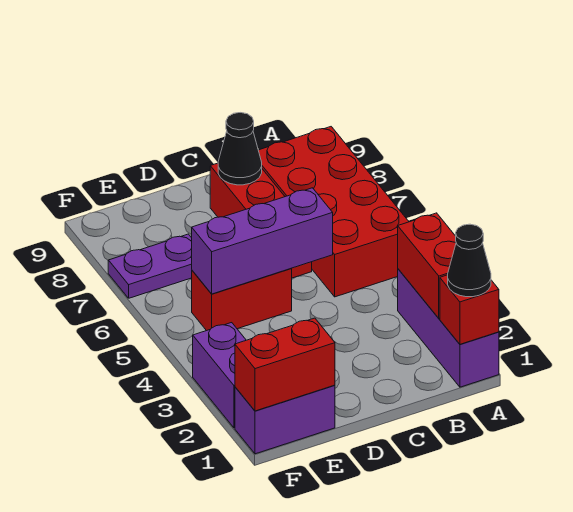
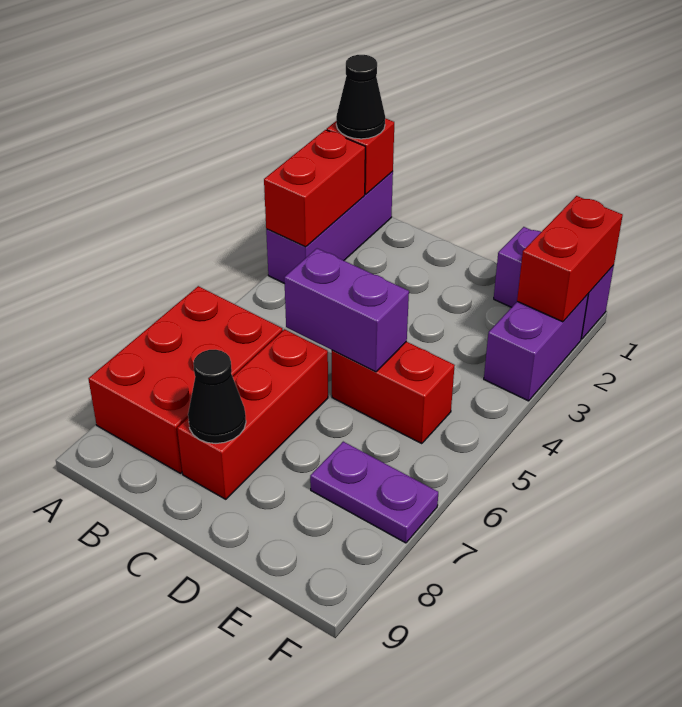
red 2x4 brick [258,127,409,297] -> red 2x3 brick [88,286,283,473]
purple 1x3 brick [192,188,333,294] -> purple 1x2 brick [284,248,409,372]
red 1x2 brick [235,318,335,411] -> red 1x2 brick turned to [517,196,623,322]

